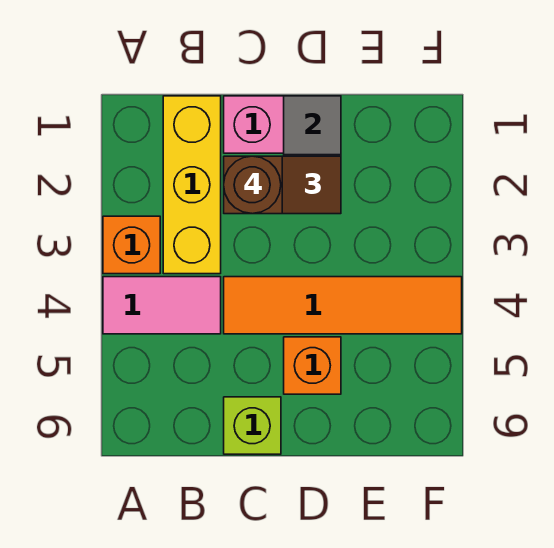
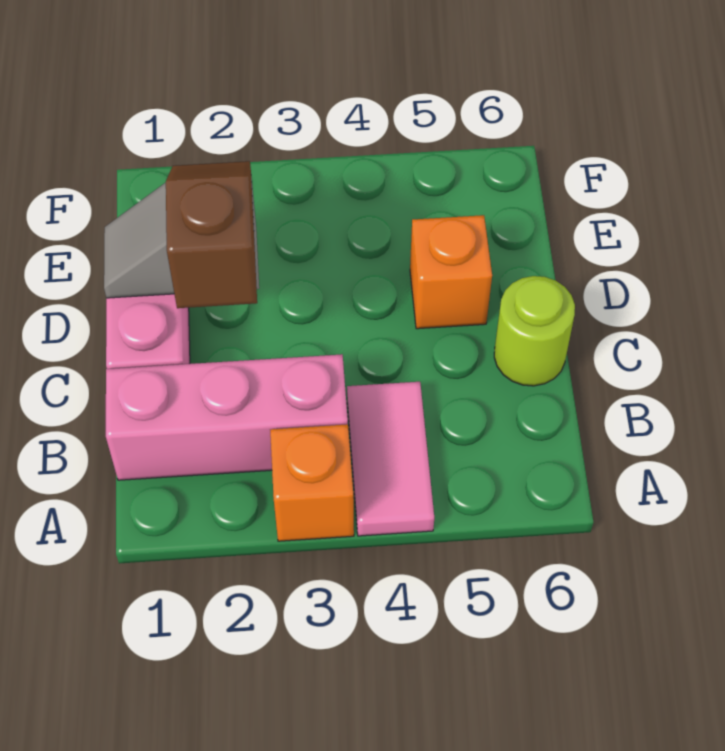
yellow 1x3 brick [163,96,221,274] -> pink 1x3 brick [106,354,348,480]
brown 1x1 round brick [224,156,281,214] -> none
orange 1x4 tile [224,277,462,334] -> none
lime 1x1 brick [224,397,281,454] -> lime 1x1 round brick [494,276,575,386]

